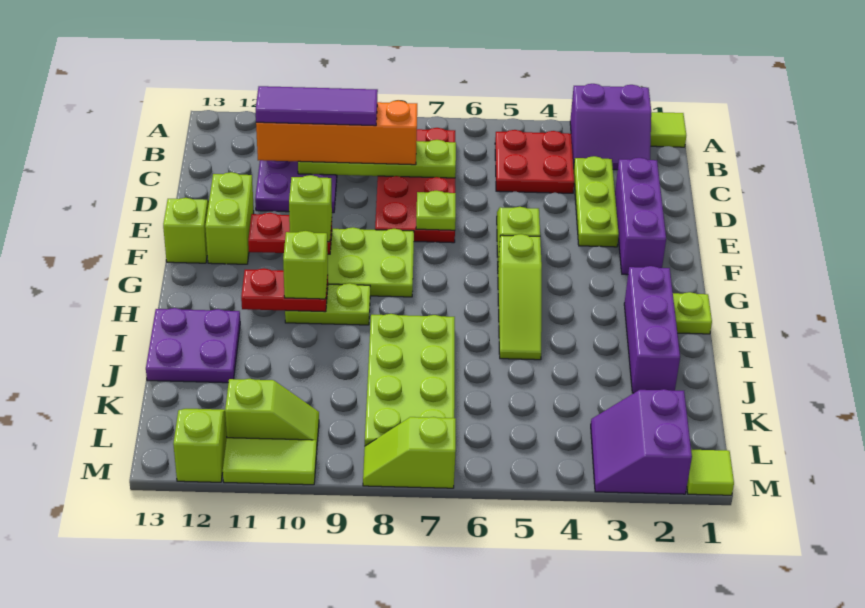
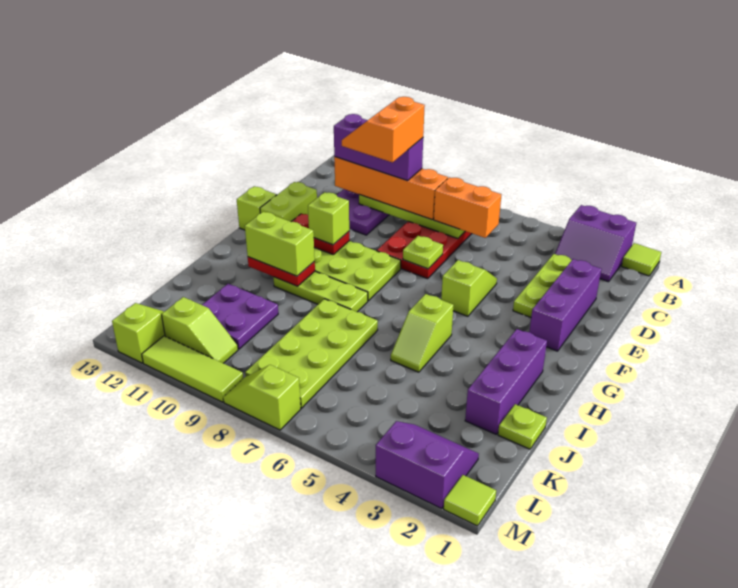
red 2x2 plate [495,130,574,193] -> none
none -> orange 1x2 brick [434,177,501,238]
purple 1x3 tile [256,86,378,126] -> purple 1x3 brick [334,114,423,181]
none -> orange 2x2 slope [342,97,425,162]
lime 1x3 slope [498,234,542,360] -> lime 1x2 slope [391,294,453,372]
lime 1x1 plate [673,292,712,334] -> lime 1x1 plate moved to [498,404,547,449]
lime 1x2 plate [285,283,370,325] -> lime 1x3 plate [273,271,368,312]
lime 1x1 brick [283,231,328,299] -> lime 1x2 brick [245,212,315,276]
purple 2x2 plate [146,308,240,383] -> purple 2x2 plate moved to [202,284,278,349]
purple 2x2 slope [591,389,692,494] -> purple 2x2 slope turned to [376,421,479,509]
lime 1x2 tile [223,438,317,485] -> lime 1x3 tile [142,336,243,402]

